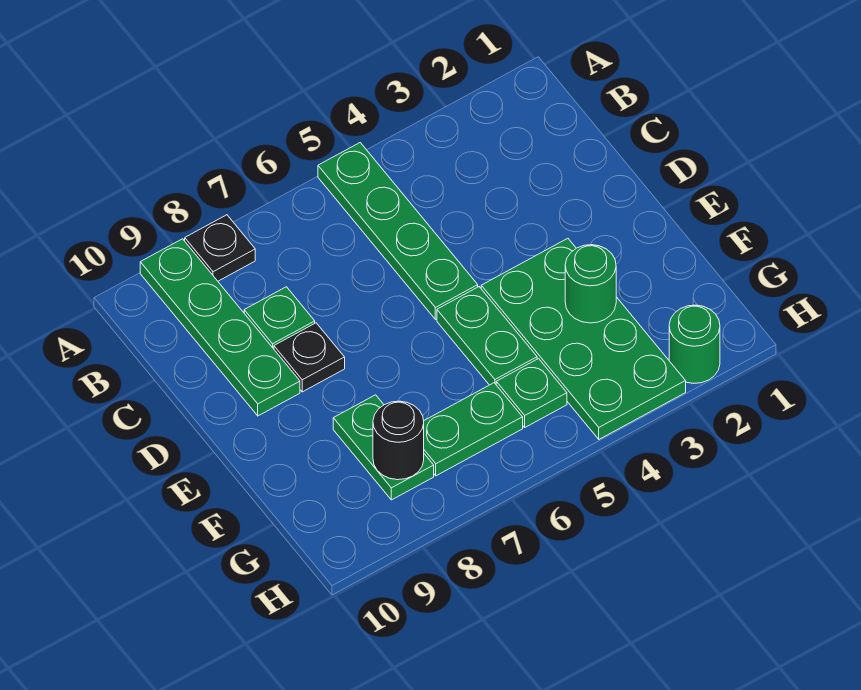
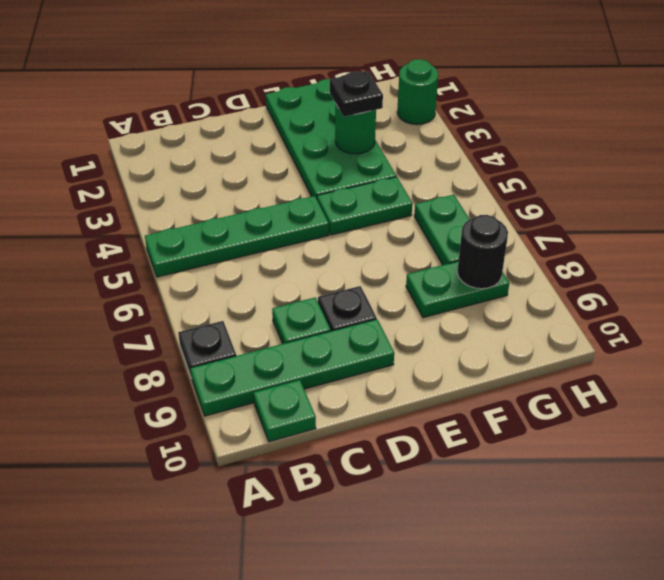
green 2x4 plate [481,238,686,439] -> green 2x4 plate turned to [266,79,396,199]
none -> black 1x1 plate [330,71,383,117]
green 1x1 plate [496,359,567,427] -> green 1x1 plate moved to [254,380,316,442]

